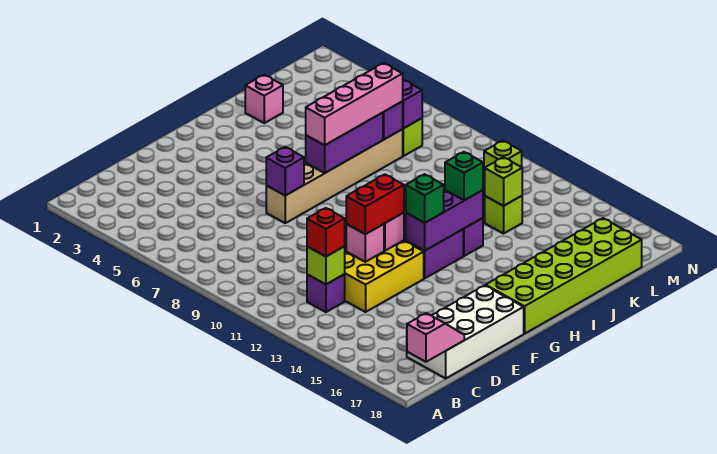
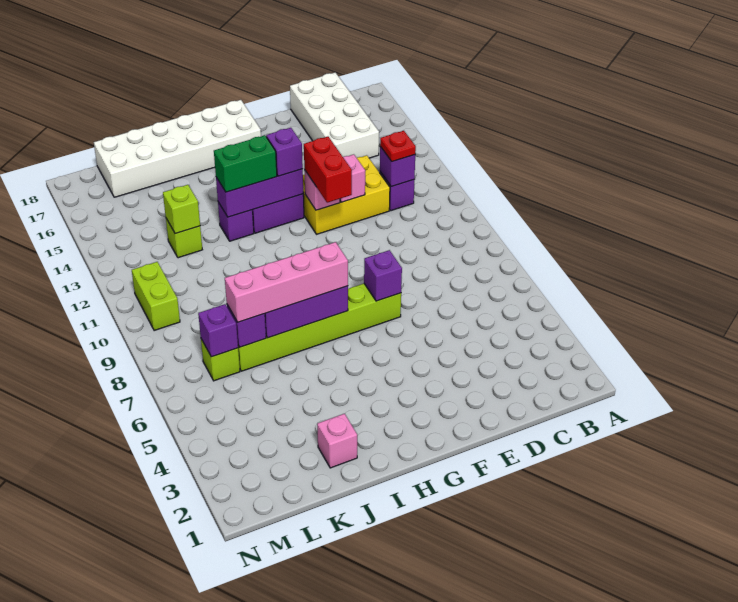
pink 1x2 slope [407,313,464,362] -> none
lime 1x1 brick [307,246,345,284] -> purple 1x1 brick [380,147,415,187]
red 1x1 brick [307,208,345,257] -> red 1x1 plate [380,131,416,162]
white 2x4 brick [407,285,524,378] -> white 2x4 brick turned to [290,73,379,158]
red 1x2 brick [346,174,404,234] -> red 1x2 brick turned to [304,137,352,203]
tan 1x6 brick [266,129,403,223] -> lime 1x6 brick [238,284,401,371]
green 1x1 brick [406,174,444,223] -> purple 1x1 brick [266,128,303,176]
lime 2x6 brick [486,218,642,334] -> white 2x6 brick [94,100,261,197]
green 1x1 brick [445,152,483,200] -> green 1x2 brick [214,135,277,192]
lime 1x1 brick [484,141,522,179] -> lime 1x2 brick [132,262,180,331]

